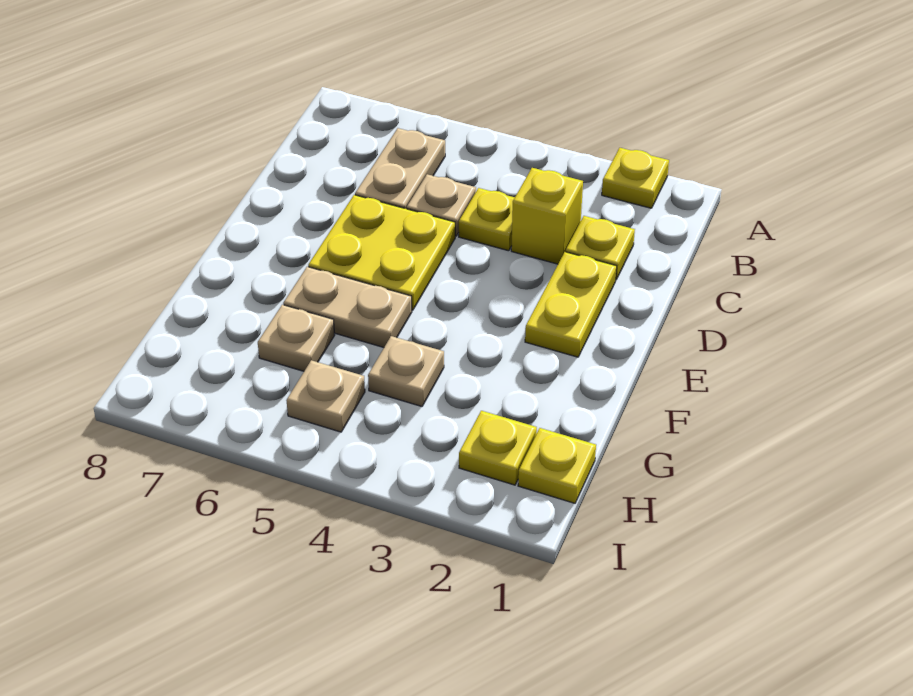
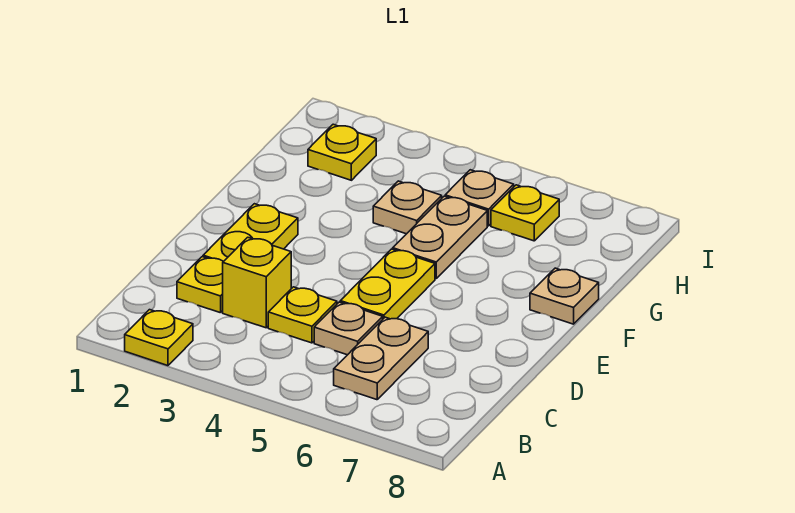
yellow 2x2 plate [308,195,455,310] -> yellow 1x2 plate [340,249,435,319]
tan 1x2 plate [283,267,412,347] -> tan 1x2 plate turned to [393,196,487,279]
tan 1x1 plate [258,305,335,371] -> tan 1x1 plate moved to [530,268,599,324]
yellow 1x1 plate [518,428,596,503] -> yellow 1x1 plate moved to [491,185,559,241]

